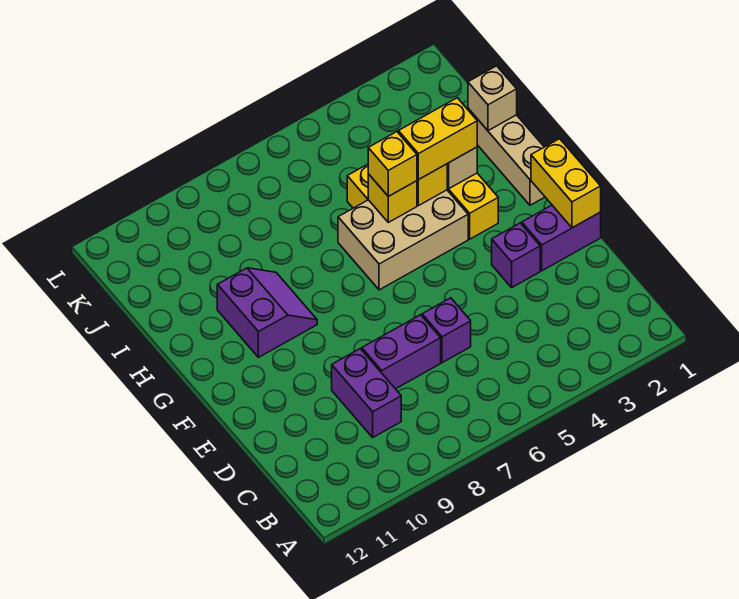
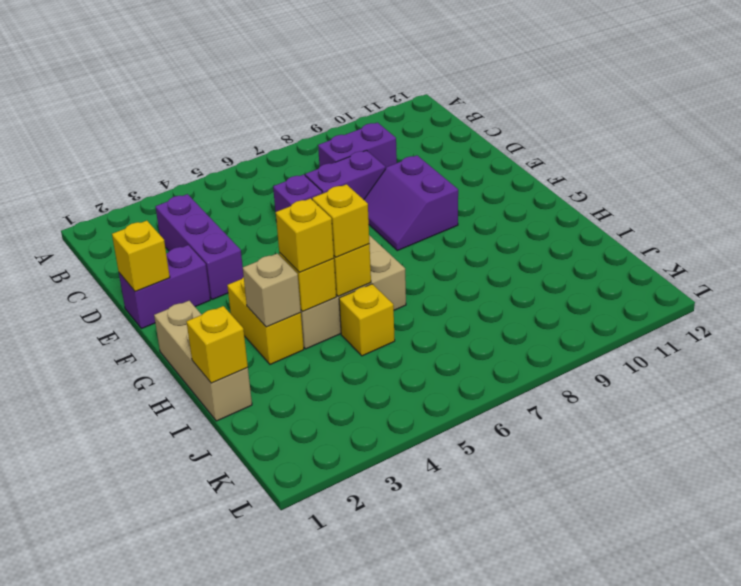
purple 1x2 brick [332,349,401,437] -> purple 1x2 brick turned to [318,123,397,169]
yellow 1x2 brick [531,139,601,228] -> yellow 1x1 brick [112,221,170,292]
purple 1x1 brick [492,223,540,287] -> purple 1x3 brick [155,194,244,300]
purple 2x2 slope [217,268,317,357] -> purple 2x2 slope moved to [364,155,458,251]
yellow 1x2 brick [398,98,477,180] -> yellow 1x1 brick [276,198,334,273]
tan 1x1 brick [468,66,517,131] -> yellow 1x1 brick [187,306,248,383]

